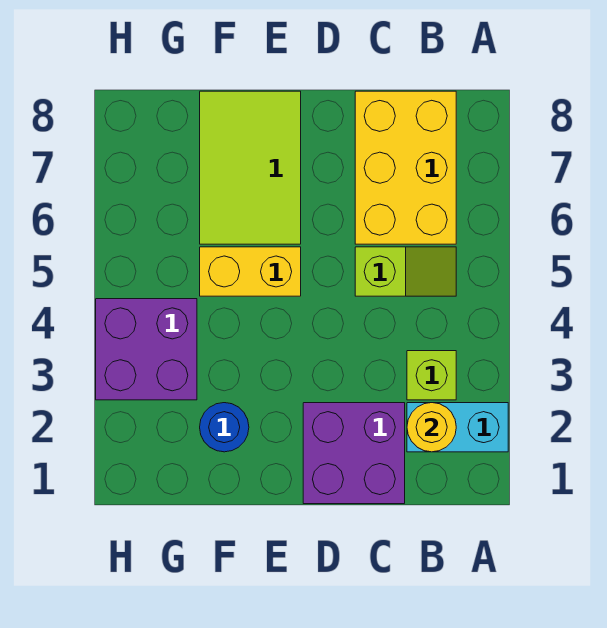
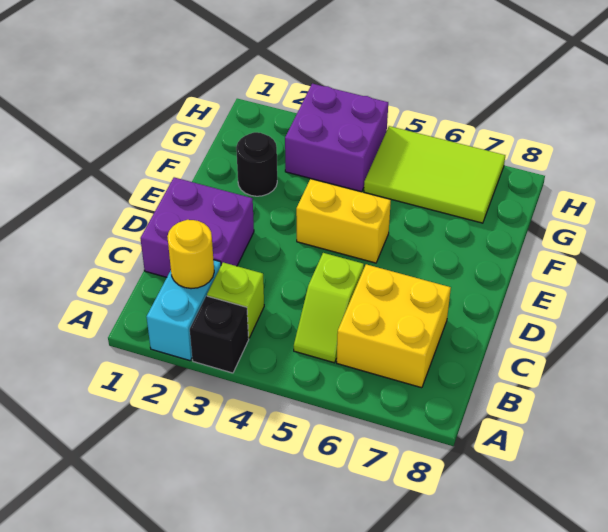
none -> black 1x1 brick [190,296,249,373]
yellow 2x3 brick [355,91,456,244] -> yellow 2x2 brick [337,264,451,388]
yellow 1x2 brick [200,247,301,296] -> yellow 1x2 brick turned to [296,179,391,263]
lime 2x3 tile [200,91,301,244] -> lime 2x3 tile moved to [364,126,505,223]
blue 1x1 round brick [200,403,249,452] -> black 1x1 round brick [236,132,277,196]

